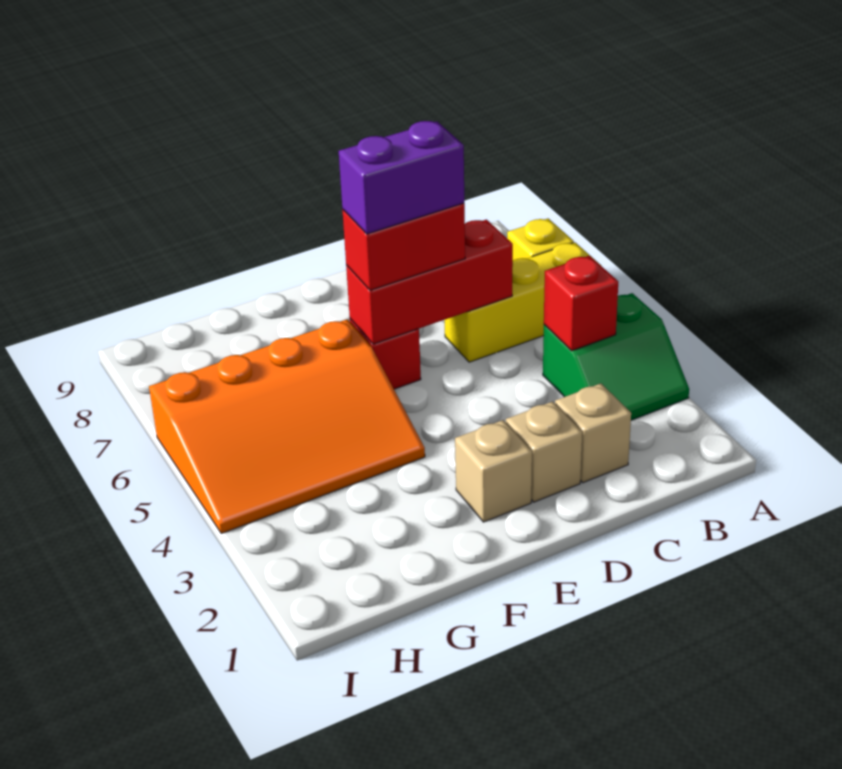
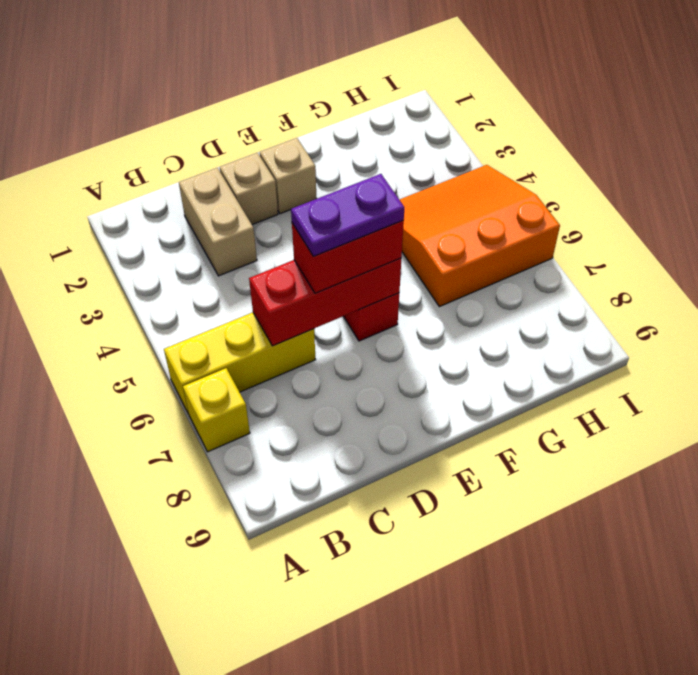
green 2x2 slope [543,293,689,420] -> none
red 1x1 brick [544,256,618,351] -> none
tan 1x1 brick [555,384,631,483] -> tan 1x2 brick [179,168,257,276]
purple 1x2 brick [339,121,464,234] -> purple 1x2 plate [291,174,404,256]
orange 3x4 slope [149,319,425,533] -> orange 3x3 slope [400,165,560,307]

